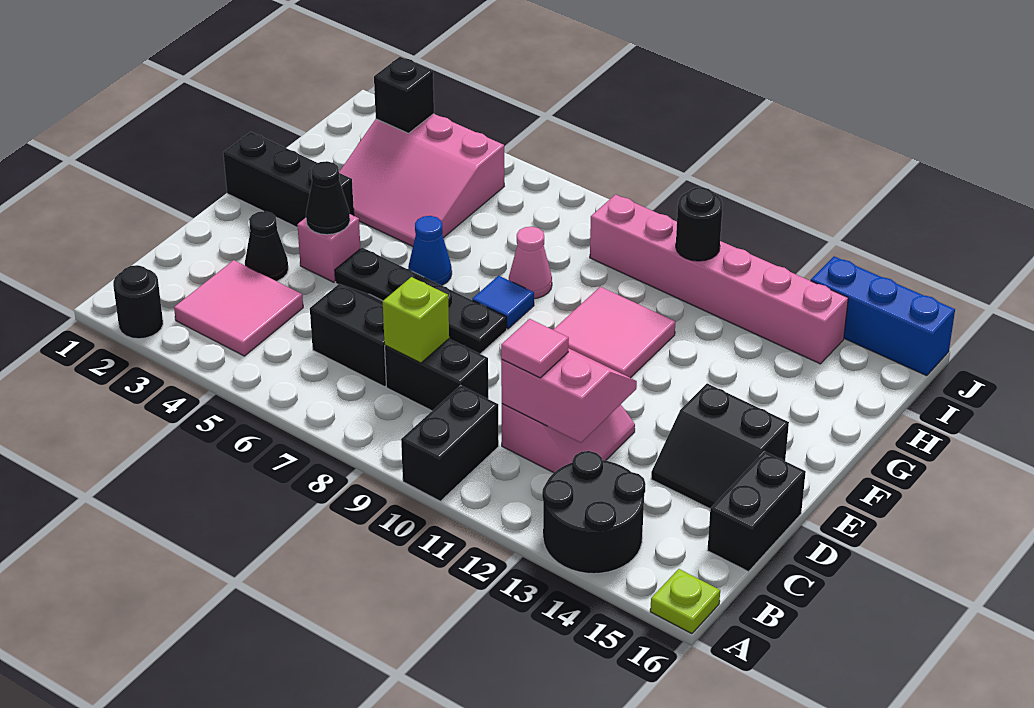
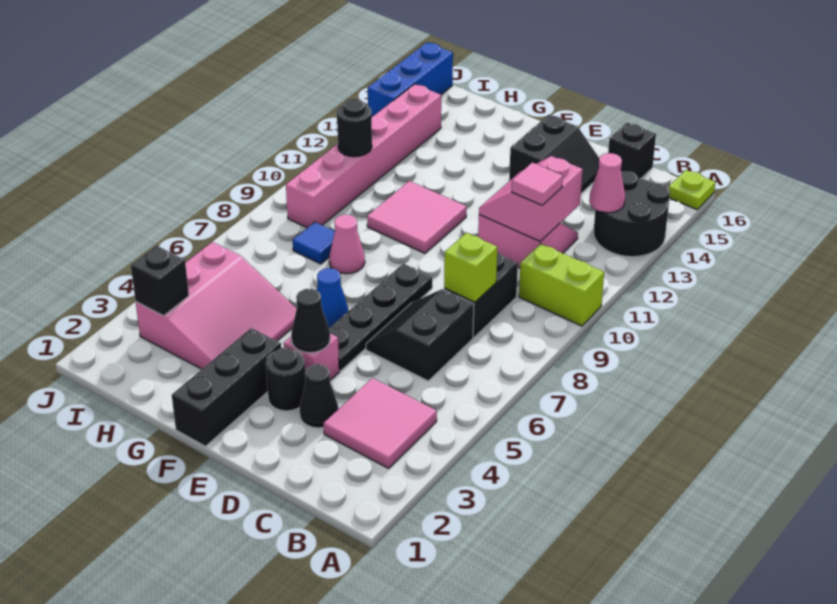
black 1x1 round brick [113,265,163,339] -> black 1x1 round brick moved to [266,348,306,411]
black 1x2 brick [401,385,499,501] -> lime 1x2 brick [519,244,604,326]
none -> pink 1x1 cone [589,153,625,213]
black 1x2 brick [707,451,806,572] -> black 1x1 brick [608,122,656,179]
blue 1x1 tile [472,276,534,329] -> blue 1x1 tile moved to [293,222,335,264]

